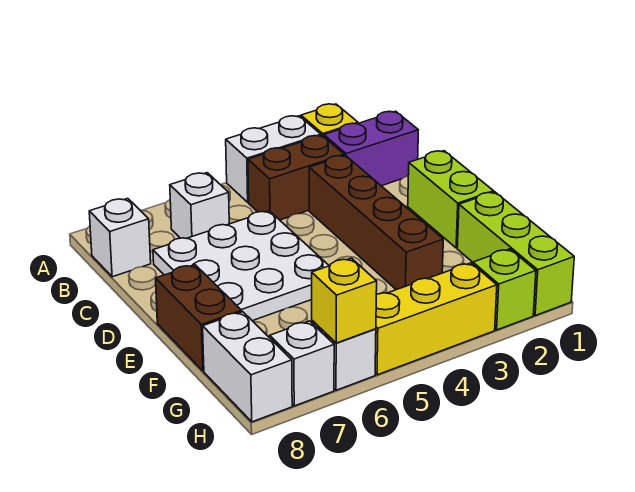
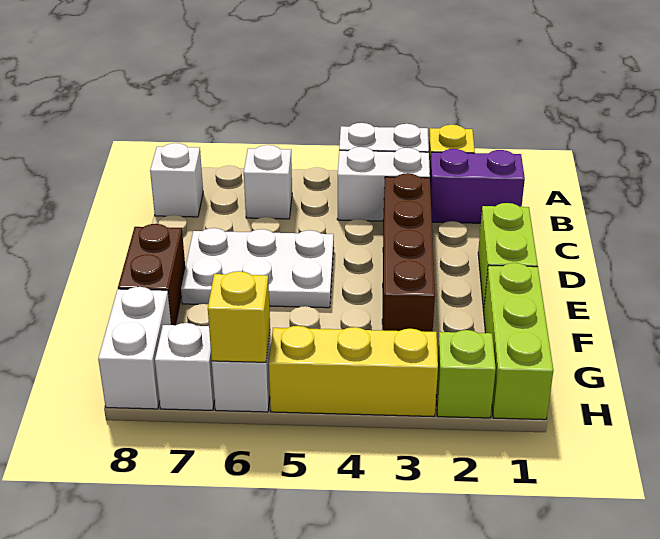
brown 1x2 brick [248,135,344,220] -> white 1x2 brick [337,147,430,221]
white 3x3 plate [153,211,329,321] -> white 2x3 plate [181,228,334,308]

